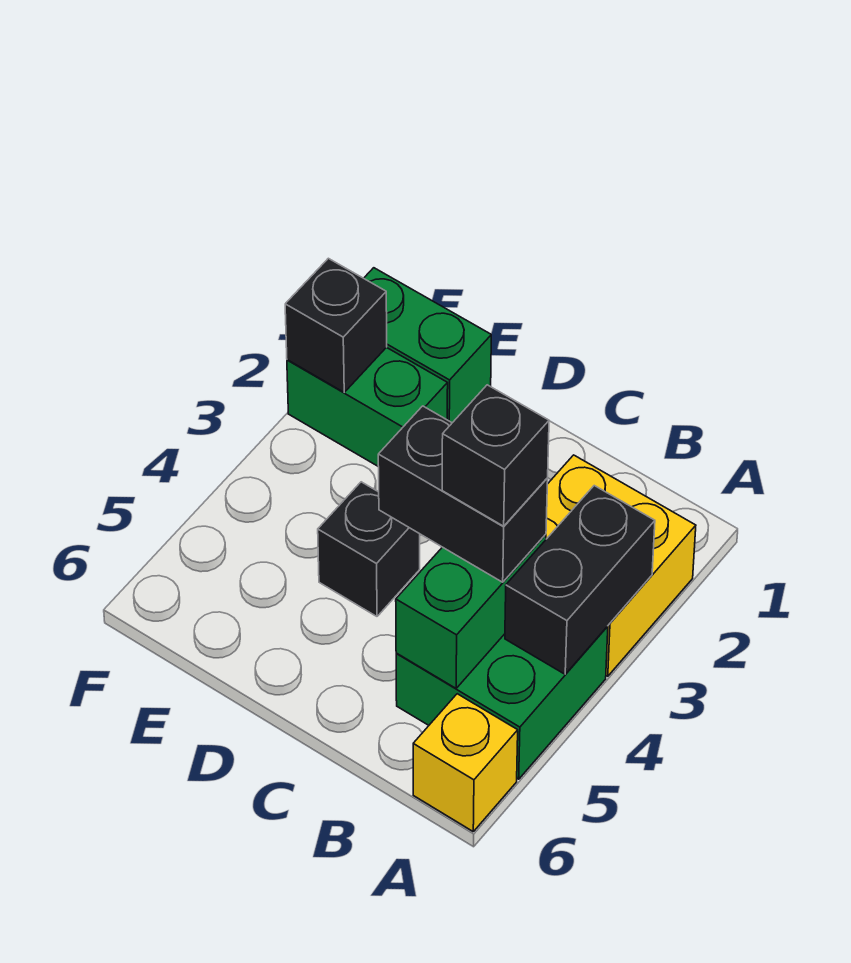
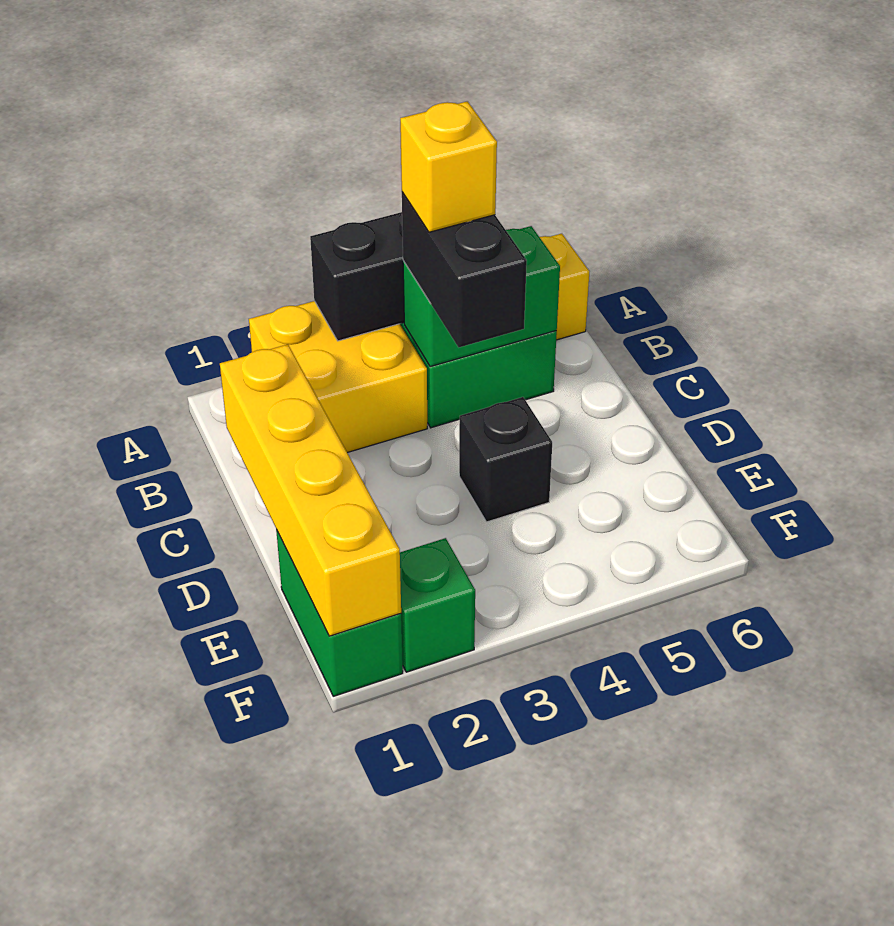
black 1x1 brick [442,385,549,526] -> yellow 1x1 brick [400,101,497,232]
none -> yellow 1x4 brick [220,344,401,636]
green 1x2 brick [287,347,448,466] -> green 1x1 brick [400,538,475,672]
black 1x1 brick [285,258,387,392] -> none

